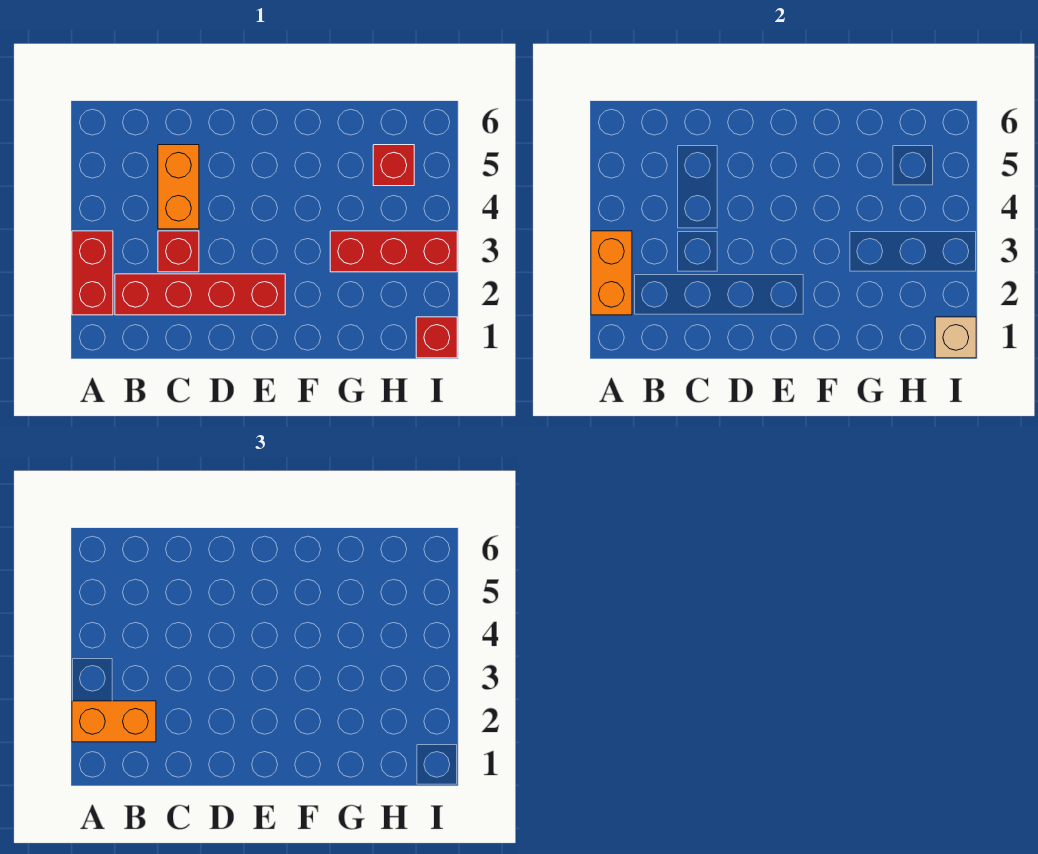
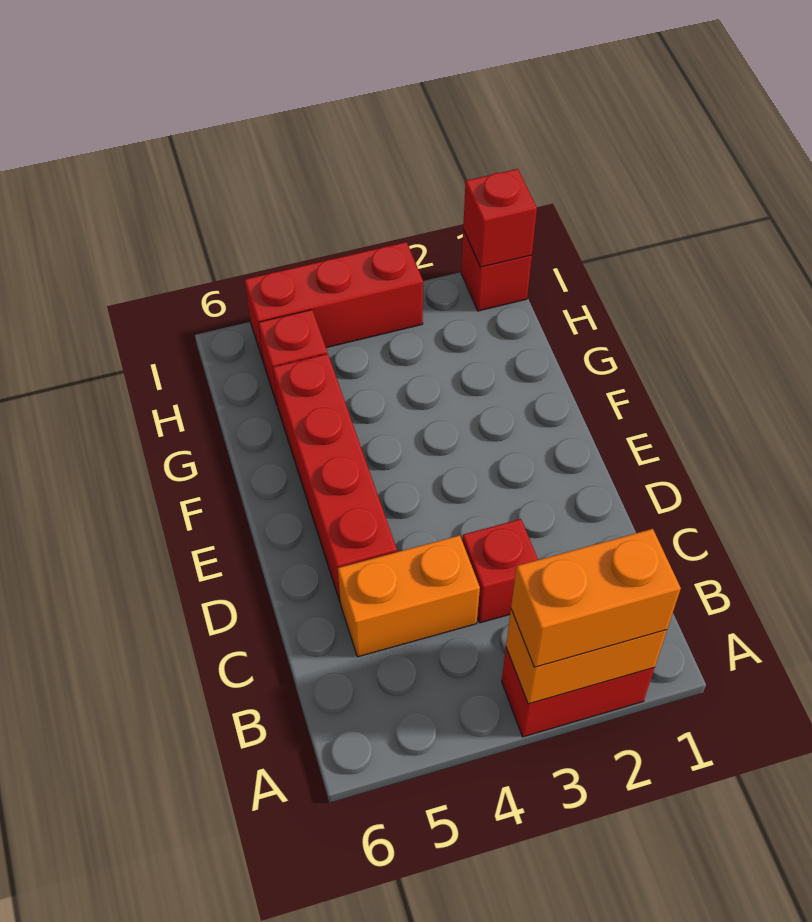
orange 1x2 brick [72,701,156,742] -> orange 1x2 brick turned to [511,529,681,667]
red 1x4 brick [115,274,285,315] -> red 1x4 brick moved to [273,354,397,601]
red 1x3 brick [330,231,457,272] -> red 1x3 brick turned to [245,242,423,363]
tan 1x1 brick [935,317,976,358] -> red 1x1 brick [463,169,537,267]

